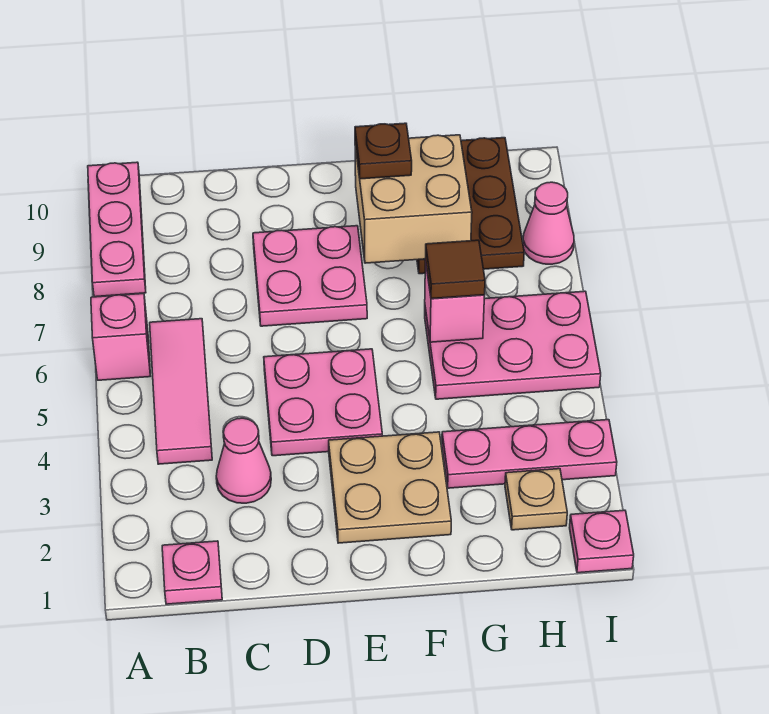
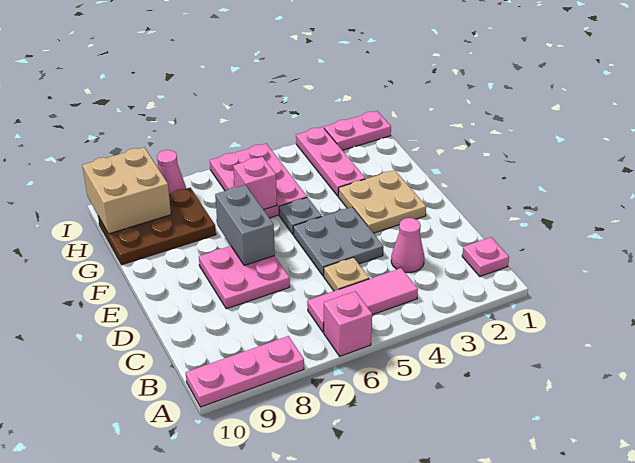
pink 2x2 plate [264,349,382,456] -> grey 2x2 plate [293,207,383,276]
none -> grey 1x2 brick [215,185,275,265]
none -> grey 1x1 plate [279,197,322,235]
tan 2x2 brick [355,135,472,263] -> tan 2x2 brick moved to [82,147,171,234]
brown 1x1 plate [355,123,412,179] -> none
brown 1x1 tile [425,240,485,299] -> none
tan 1x1 plate [505,469,567,530] -> tan 1x1 plate moved to [324,257,369,291]
pink 1x1 plate [570,510,634,573] -> pink 1x2 plate [324,111,391,150]

